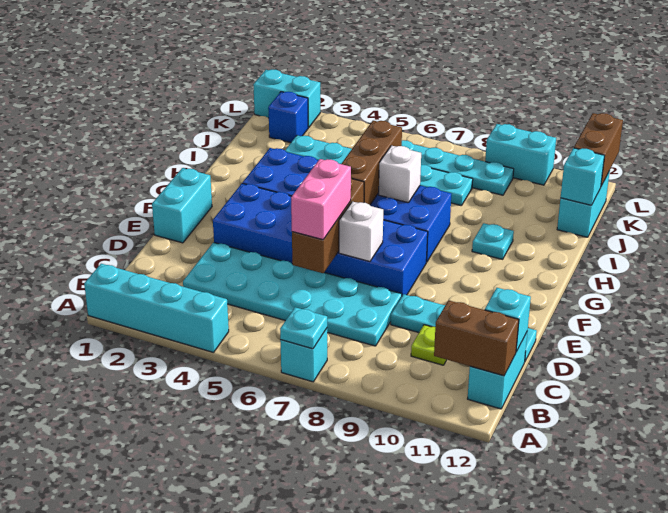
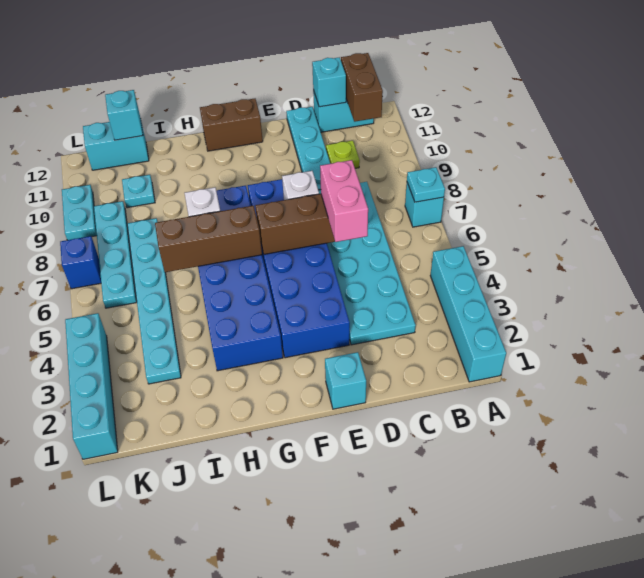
pink 1x2 brick [291,159,351,240] -> pink 1x2 brick turned to [320,160,368,242]
cyan 1x2 brick [152,168,212,243] -> cyan 1x1 brick [325,352,366,409]
cyan 1x1 plate [472,223,514,259] -> cyan 1x1 plate moved to [122,175,155,208]
blue 1x1 brick [268,92,309,143] -> blue 1x1 brick moved to [60,236,101,289]
brown 1x2 brick [574,113,623,186] -> brown 1x2 brick moved to [200,99,263,151]
cyan 1x2 brick [253,70,320,127] -> cyan 1x4 brick [65,313,118,459]
cyan 1x2 brick [485,124,556,185] -> cyan 1x2 plate [62,185,97,240]

